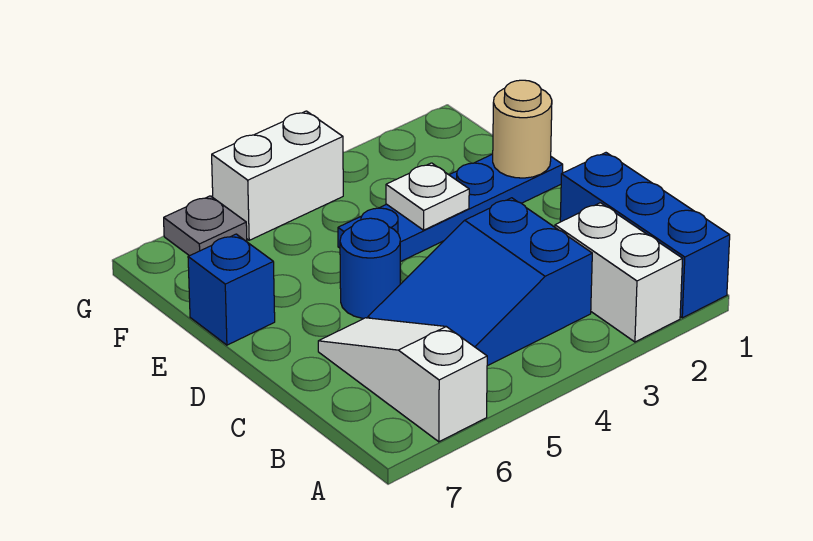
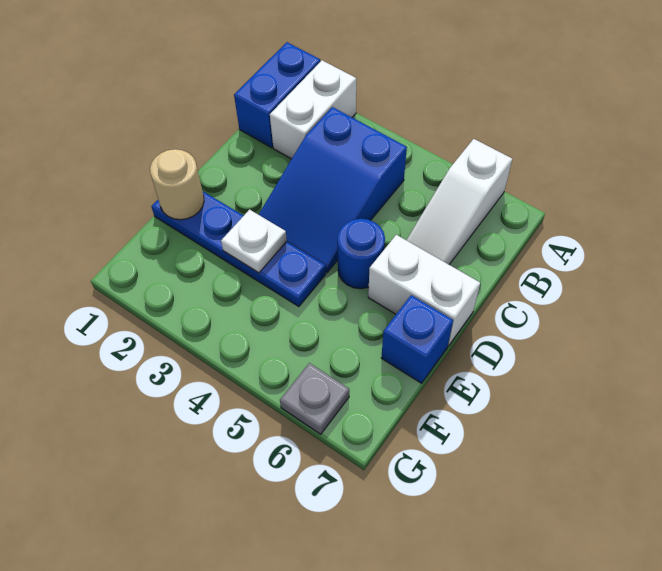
blue 1x3 brick [560,153,730,318] -> blue 1x2 brick [234,42,320,148]
blue 2x3 slope [368,198,592,366] -> blue 2x3 slope turned to [258,107,407,272]
white 1x2 brick [212,111,343,240] -> white 1x2 brick moved to [368,235,480,346]

